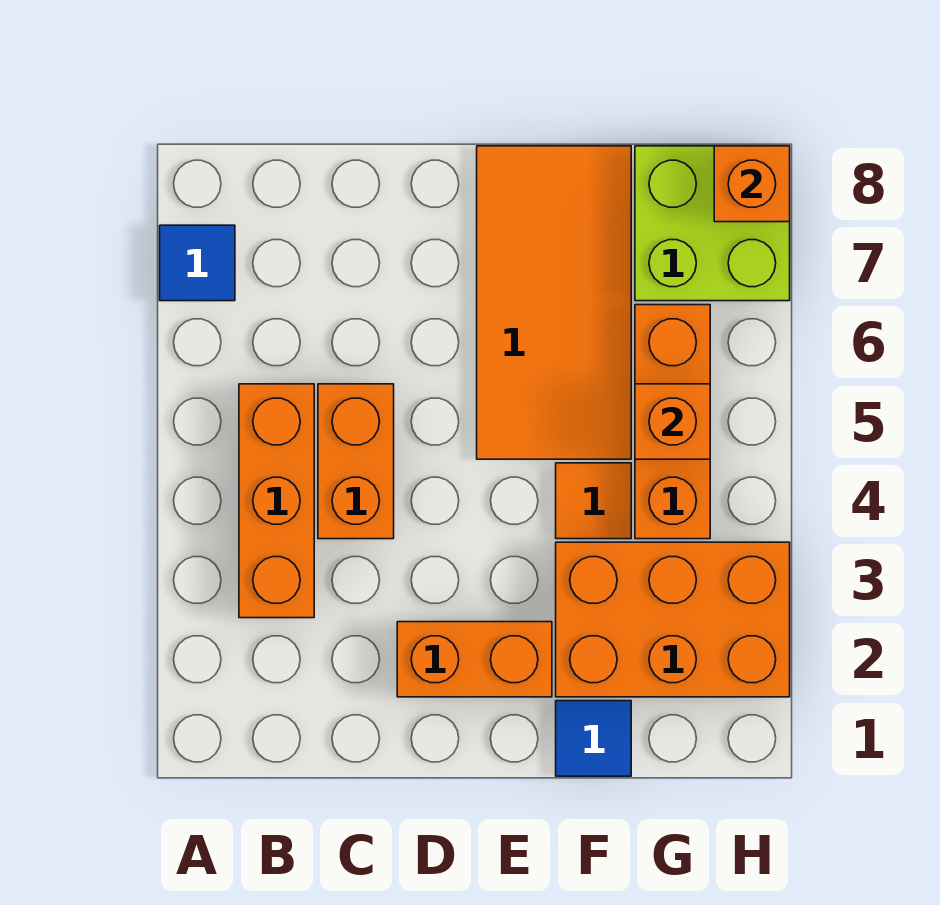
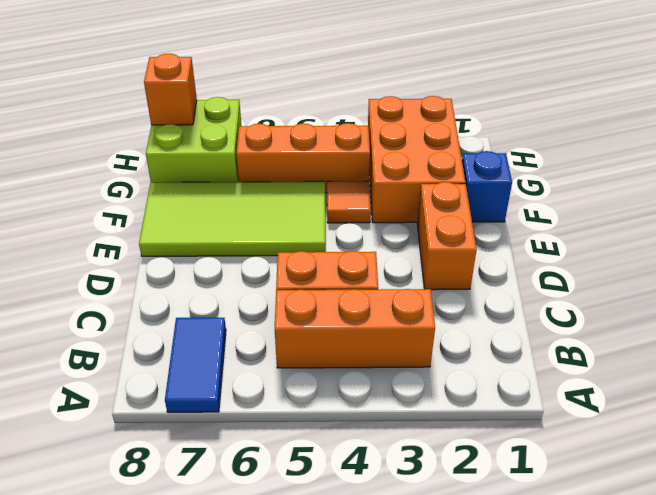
blue 1x1 tile [160,225,235,301] -> blue 1x2 tile [165,318,226,412]
orange 2x4 tile [477,146,631,459] -> lime 2x4 tile [139,181,325,256]
blue 1x1 tile [556,701,631,776] -> blue 1x1 brick [462,151,512,222]
orange 1x1 brick [635,384,710,459] -> none

